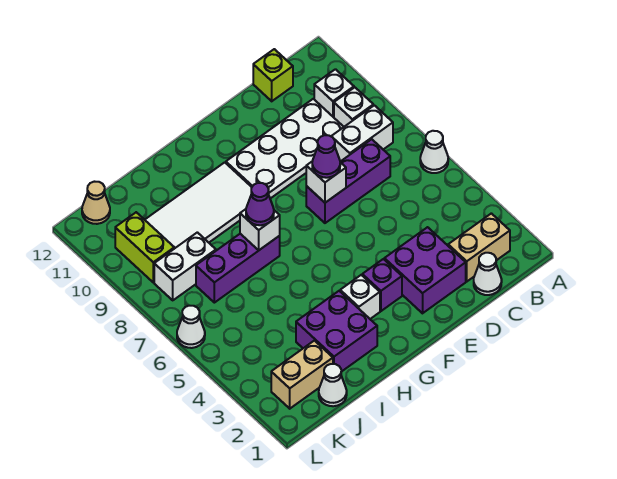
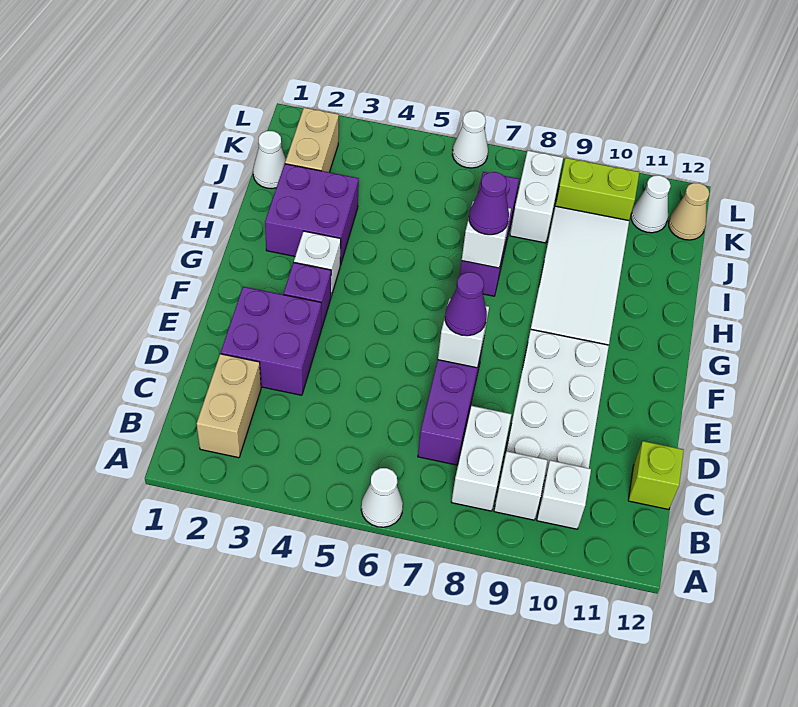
white 1x1 cone [474,253,502,295] -> white 1x1 cone moved to [631,175,671,233]

